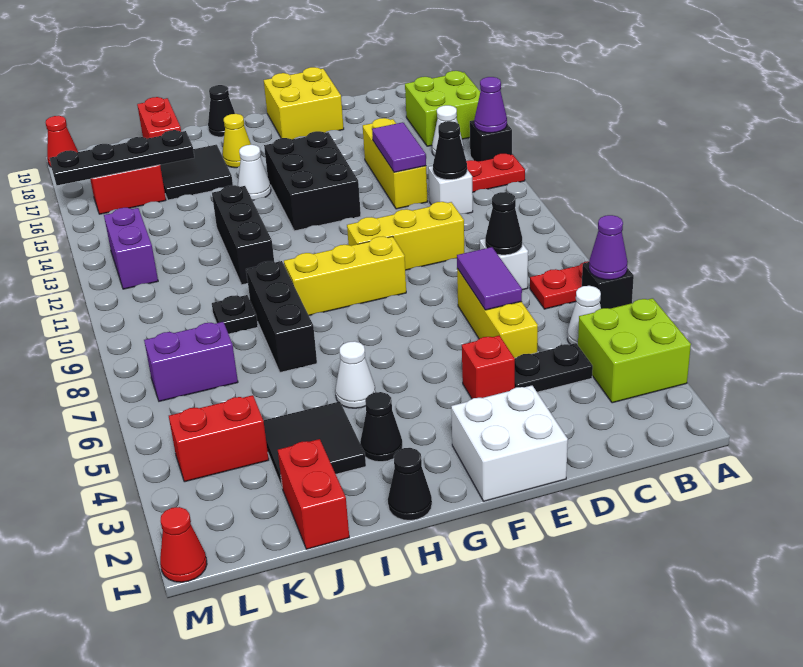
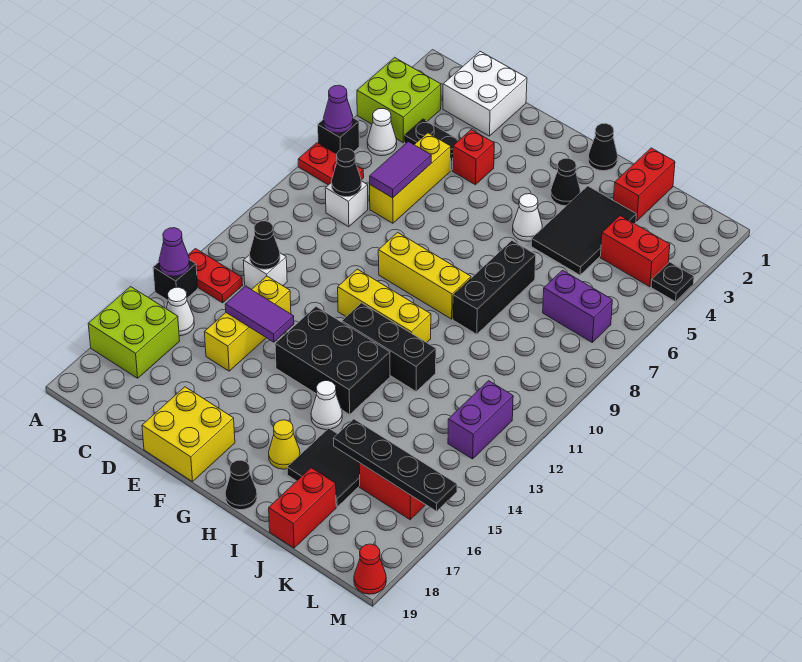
yellow 1x3 brick [347,202,464,270] -> yellow 1x3 brick moved to [338,269,431,343]
purple 1x2 tile [372,122,426,172] -> purple 1x2 tile turned to [225,286,294,342]
white 2x2 brick [451,386,568,501] -> white 2x2 brick moved to [443,51,527,136]
black 2x3 brick [264,131,361,231] -> black 2x3 brick turned to [275,307,390,415]
black 2x2 tile [263,401,366,487] -> black 2x3 tile [531,186,637,275]
black 1x3 brick [212,185,274,285] -> black 1x3 brick turned to [342,303,436,391]
black 1x1 plate [212,295,258,334] -> black 1x1 plate moved to [651,262,694,302]
red 1x1 cone [160,507,207,582] -> none

